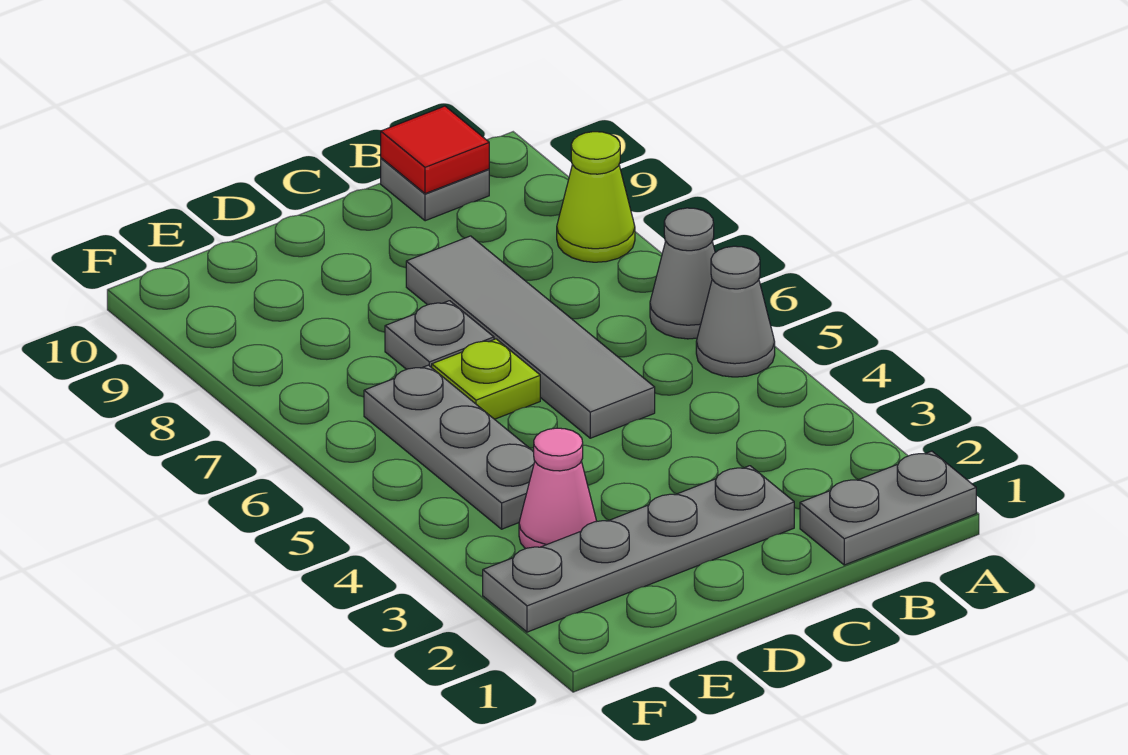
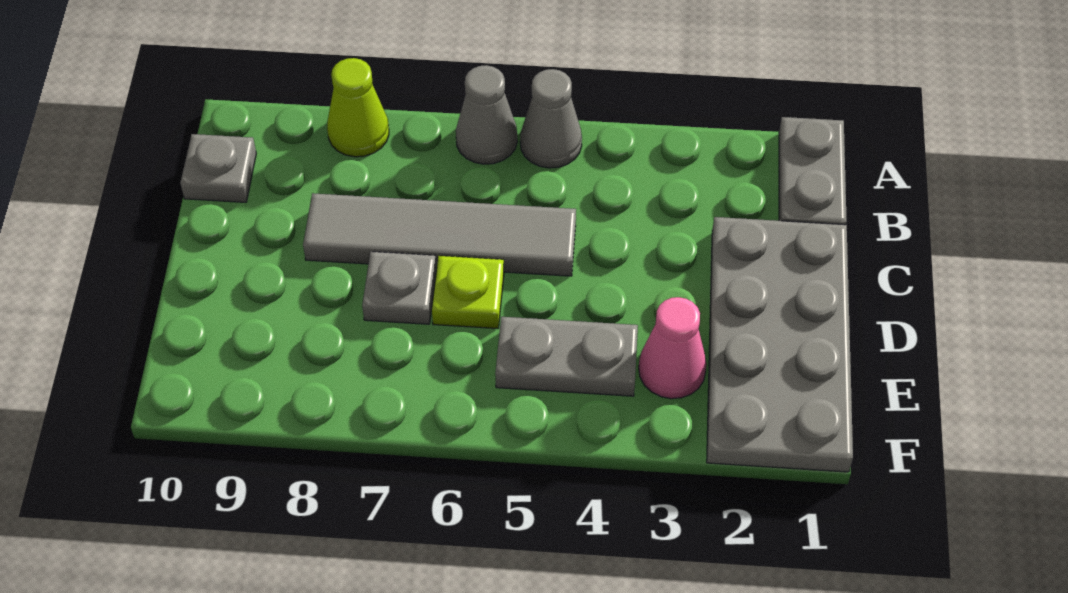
red 1x1 tile [381,106,489,194] -> none
grey 1x4 plate [483,466,794,632] -> grey 2x4 plate [707,217,853,472]
grey 1x3 plate [364,365,535,529] -> grey 1x2 plate [495,317,638,396]

